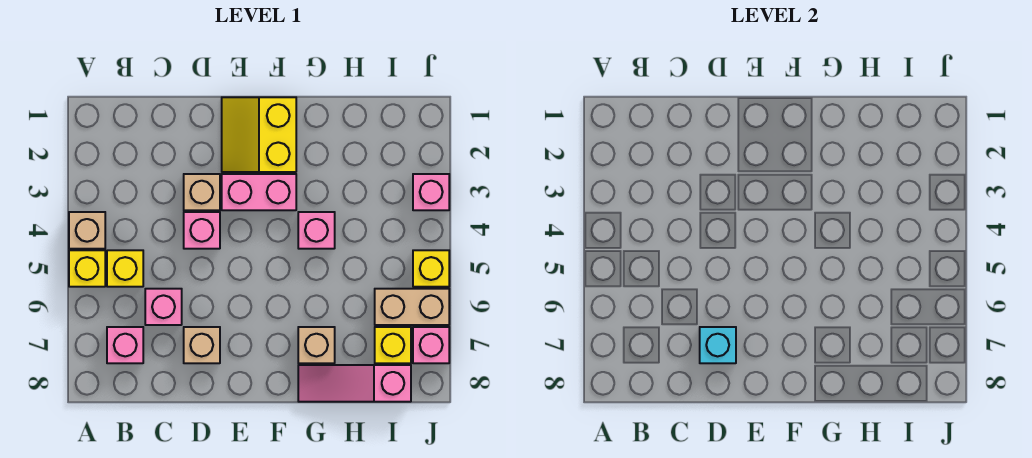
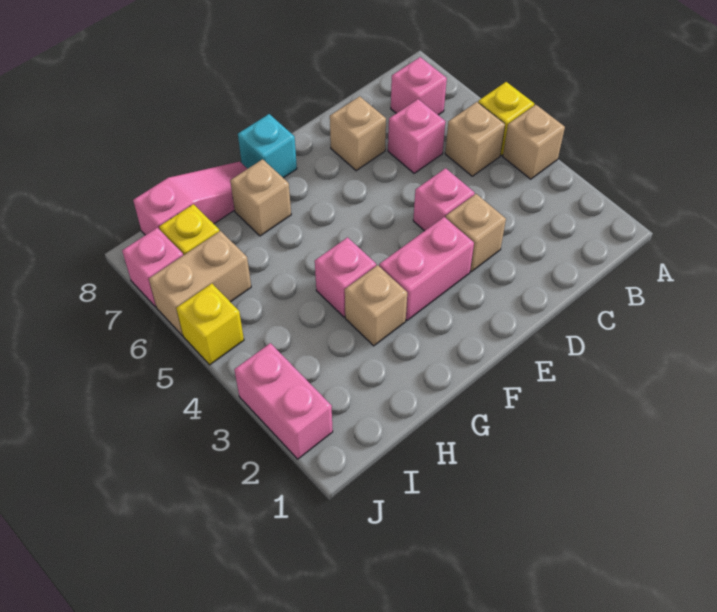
yellow 1x1 brick [107,250,143,287] -> tan 1x1 brick [445,102,505,176]
cyan 1x1 brick [700,327,736,363] -> cyan 1x1 brick moved to [238,114,297,178]
yellow 2x2 slope [222,97,296,172] -> none
none -> tan 1x1 brick [345,265,407,346]
pink 1x1 brick [413,174,449,210] -> pink 1x2 brick [234,343,333,459]

